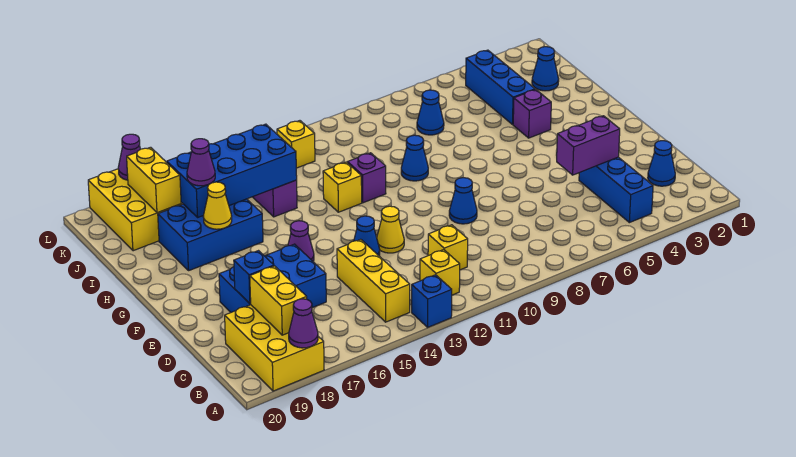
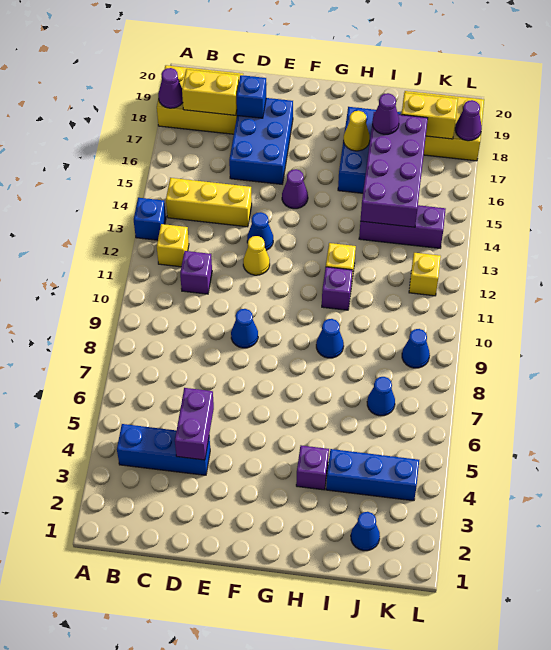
blue 1x1 cone [648,141,675,186] -> blue 1x1 cone moved to [402,329,430,368]
yellow 1x1 brick [428,225,468,270] -> purple 1x1 brick [180,251,212,294]
blue 2x4 brick [167,124,297,217] -> purple 2x4 brick [360,112,428,227]

